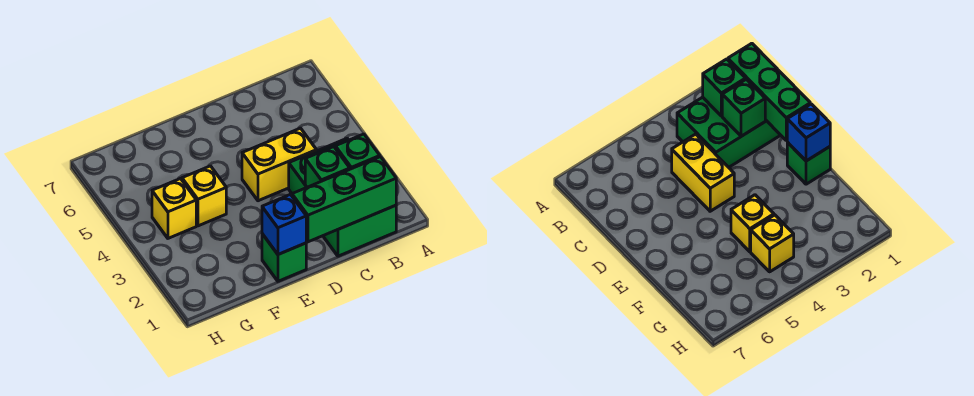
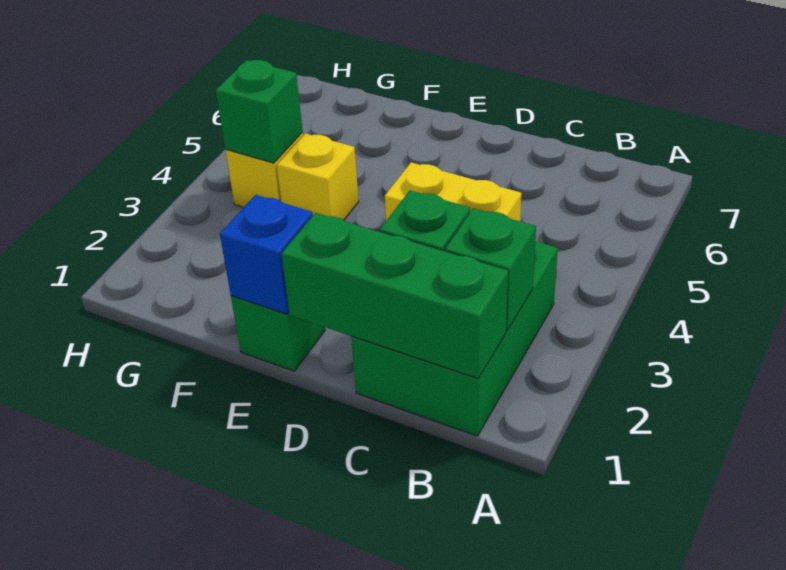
none -> green 1x1 brick [216,60,303,163]

